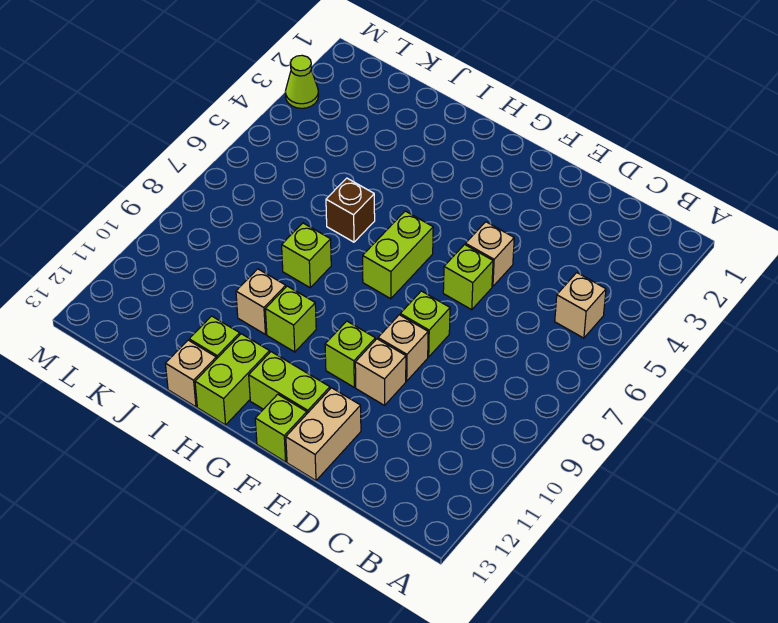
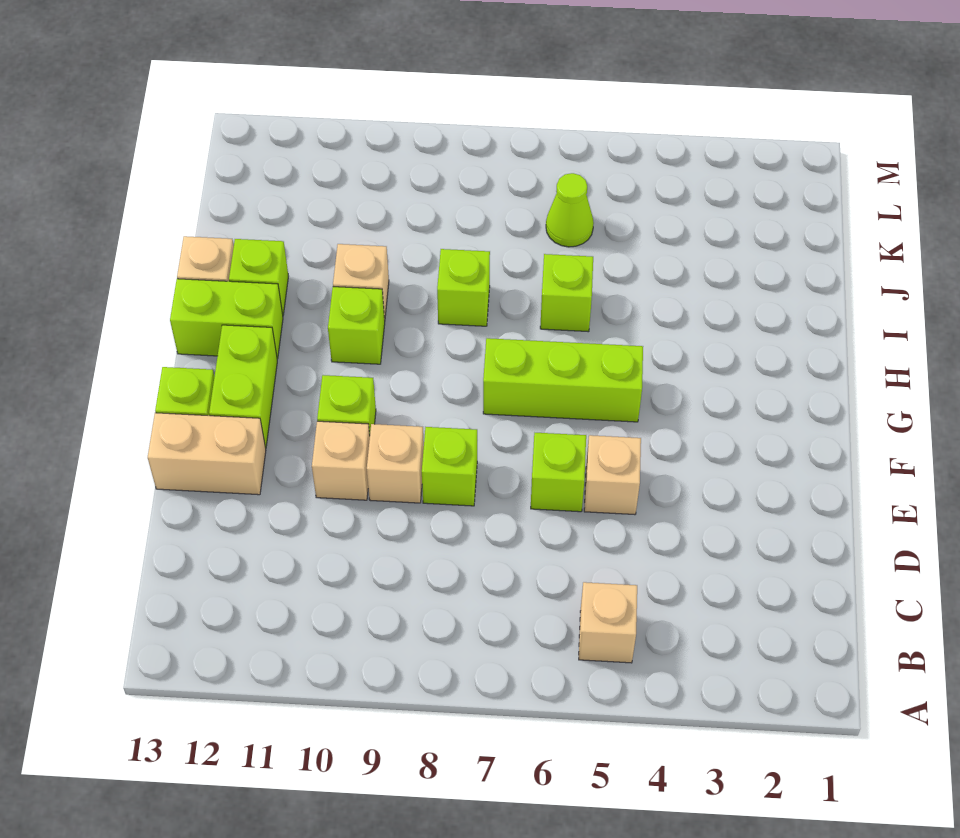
lime 1x2 brick [363,211,433,299] -> lime 1x3 brick [483,338,643,422]
brown 1x1 brick [326,178,375,242] -> lime 1x1 brick [540,254,593,332]
lime 1x1 cone [285,55,319,108] -> lime 1x1 cone moved to [546,173,594,247]

